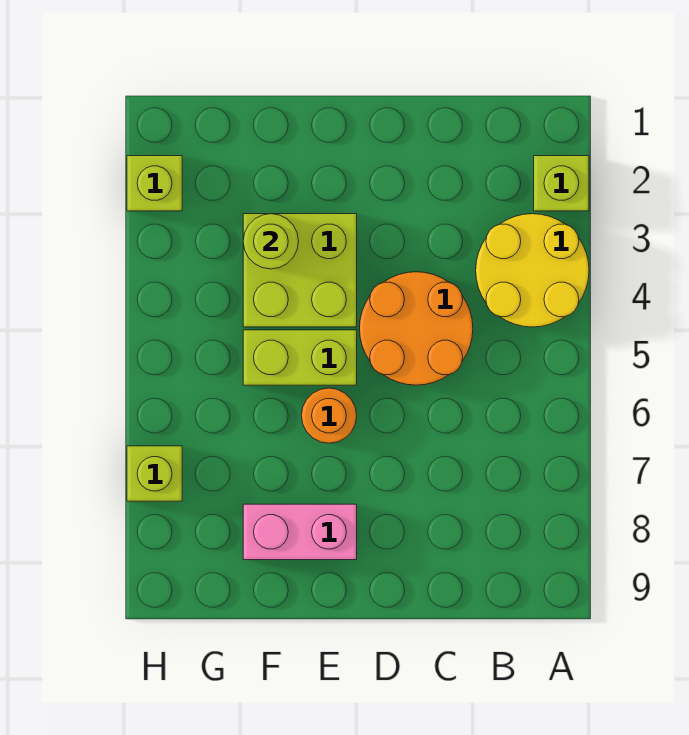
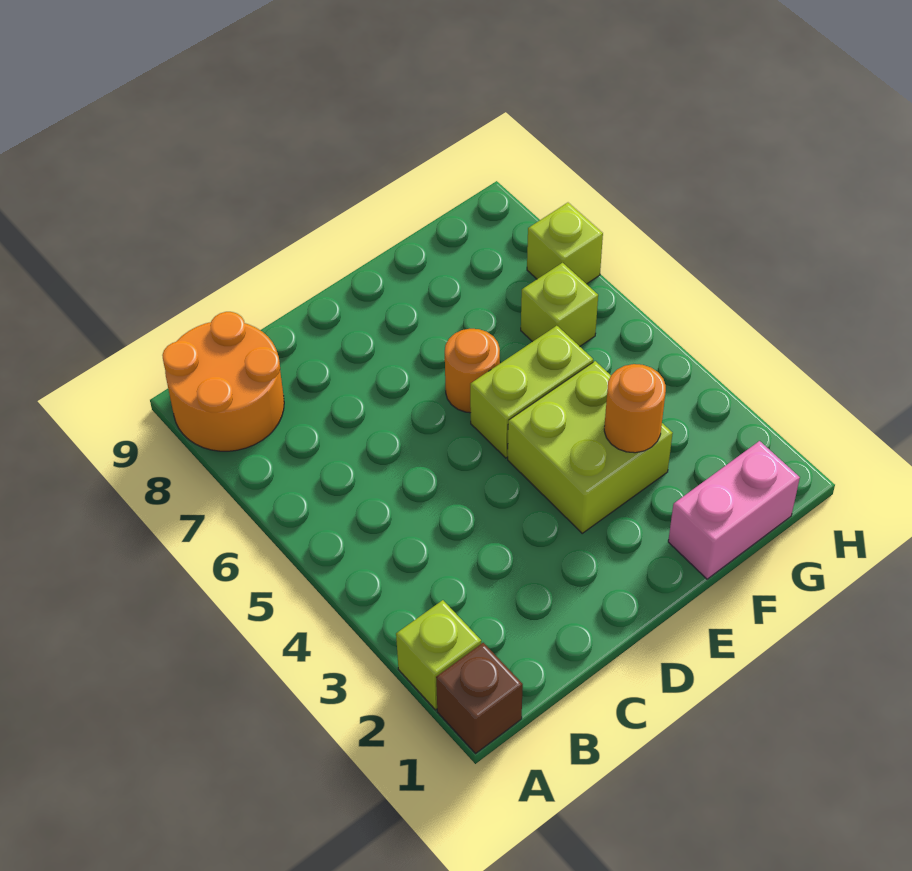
none -> brown 1x1 brick [436,643,523,753]
yellow 2x2 round brick [476,214,589,327] -> none
orange 2x2 round brick [360,272,473,385] -> orange 2x2 round brick moved to [162,312,284,451]
pink 1x2 brick [243,504,357,560] -> pink 1x2 brick moved to [668,441,800,579]
lime 1x1 round brick [243,214,299,269] -> orange 1x1 round brick [604,364,666,453]
lime 1x1 brick [127,156,182,211] -> lime 1x1 brick moved to [521,263,598,346]

